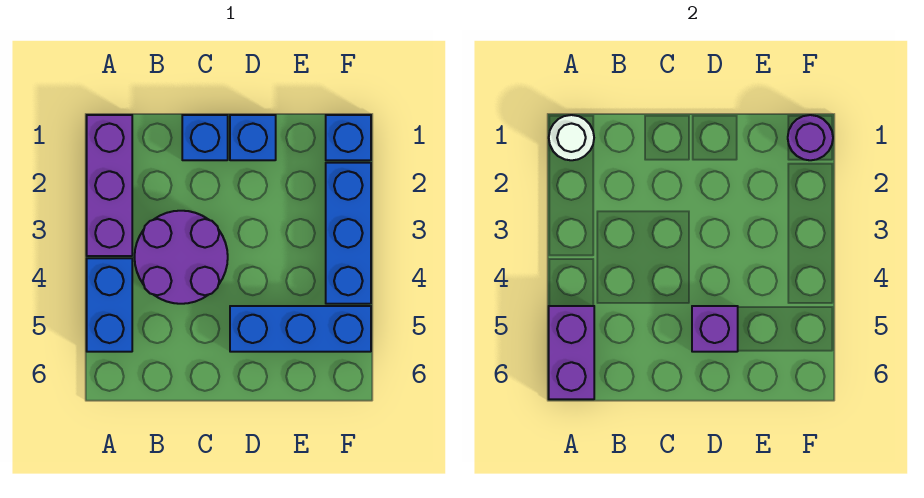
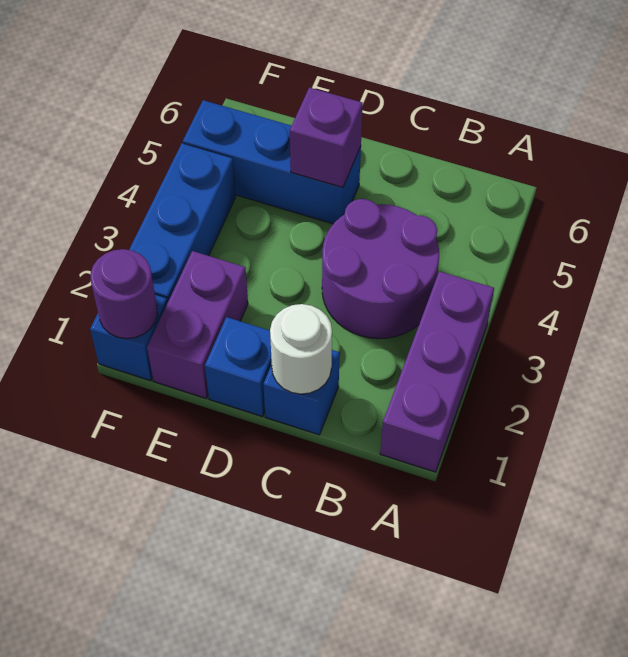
white 1x1 round brick [549,115,594,160] -> white 1x1 round brick moved to [270,304,332,394]
blue 1x2 brick [87,258,132,352] -> none
purple 1x2 brick [549,306,594,399] -> purple 1x2 brick moved to [147,251,248,398]

